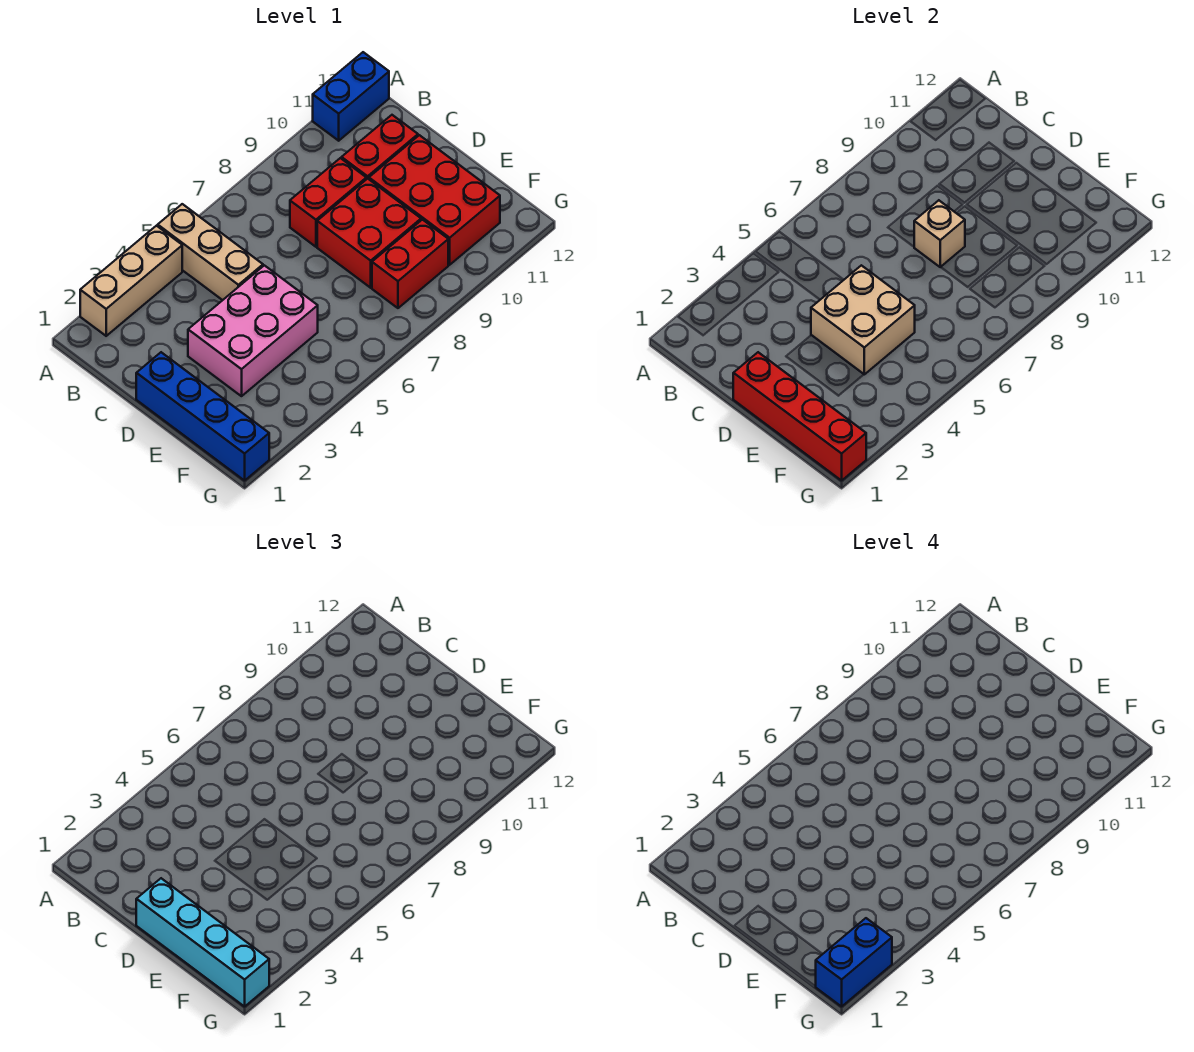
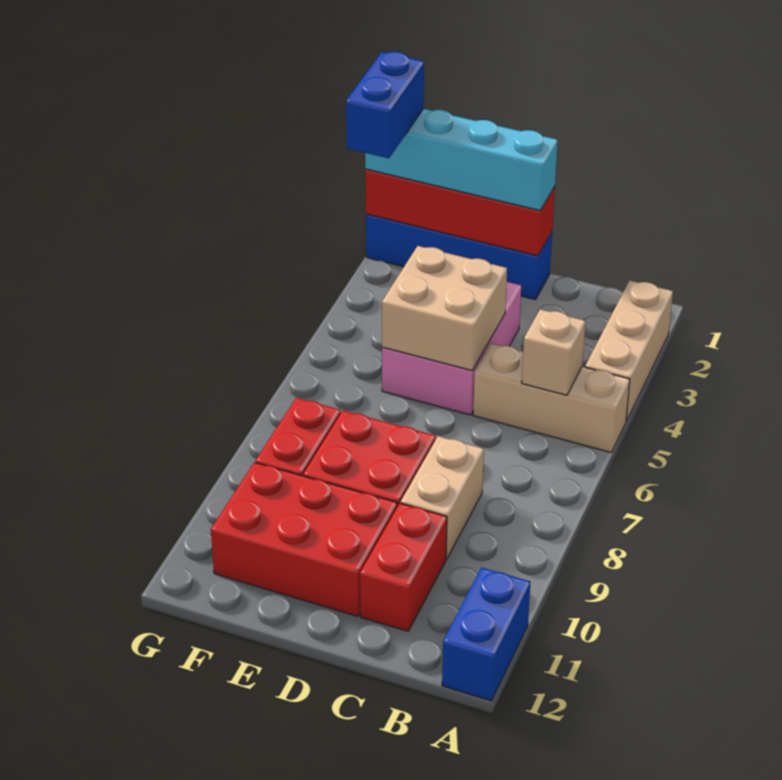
red 1x2 brick [290,158,366,247] -> tan 1x2 brick [401,436,484,559]
tan 1x1 brick [914,200,965,267] -> tan 1x1 brick moved to [522,309,586,395]

